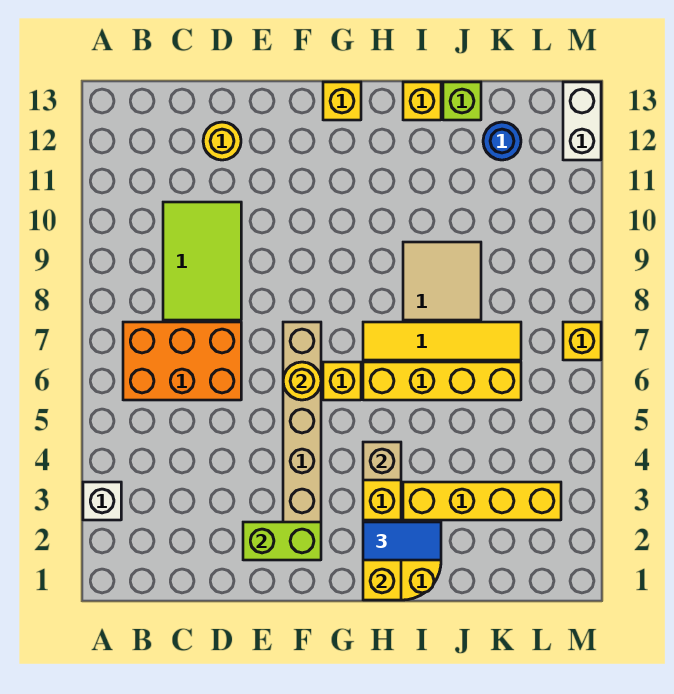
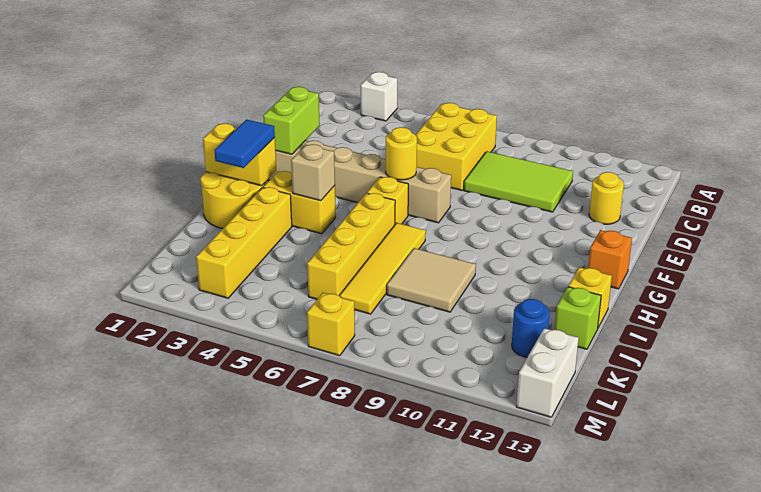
orange 2x3 brick [123,322,241,400] -> yellow 2x3 brick [416,103,497,191]
yellow 1x1 brick [323,82,361,120] -> orange 1x1 brick [588,230,632,289]
white 1x2 brick [563,82,601,160] -> white 1x2 brick turned to [516,328,579,417]

